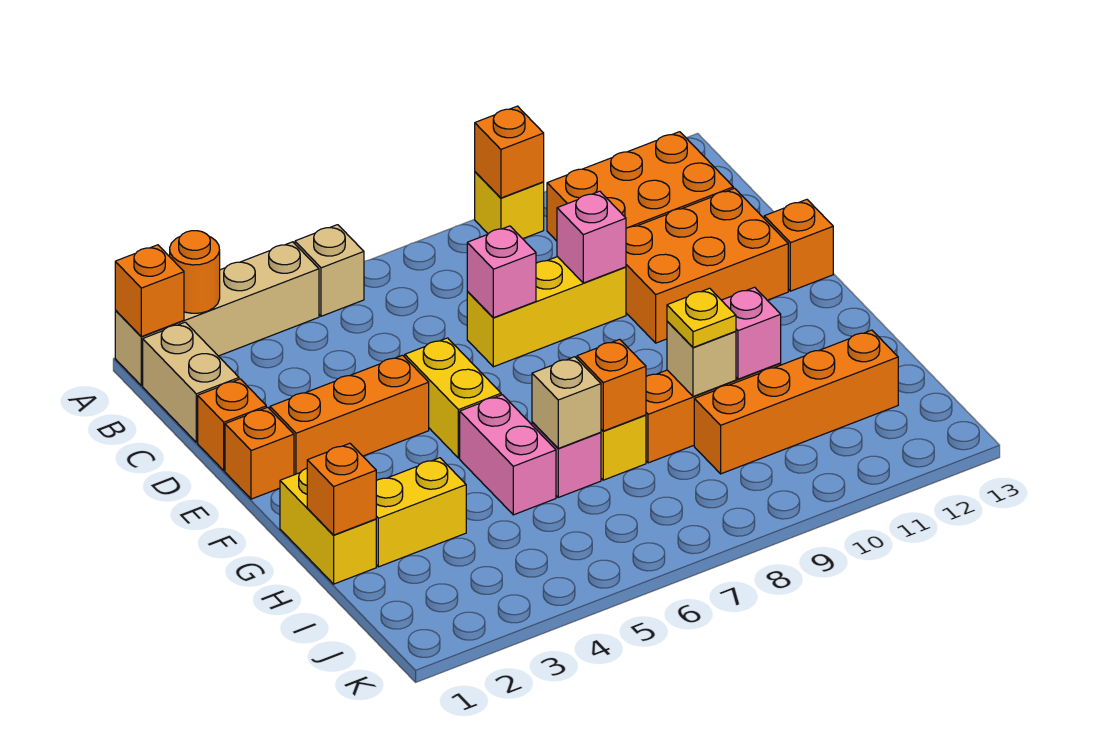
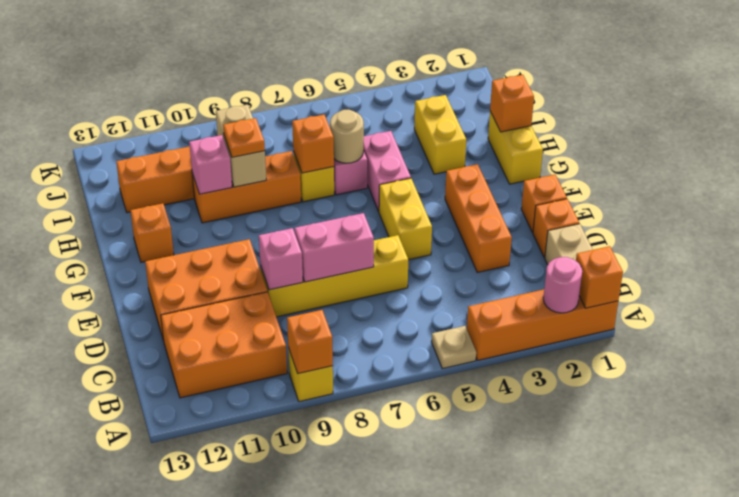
tan 1x4 brick [115,242,319,386] -> orange 1x4 brick [467,289,618,360]
orange 1x1 round brick [170,231,220,313] -> pink 1x1 round brick [543,257,582,313]
tan 1x1 brick [295,225,364,316] -> tan 1x1 plate [431,326,476,369]
yellow 1x3 brick [467,257,626,367] -> yellow 1x4 brick [260,235,408,317]
pink 1x1 brick [467,226,536,318] -> pink 1x2 brick [295,213,374,282]
orange 1x3 brick [270,355,429,475] -> orange 1x3 brick turned to [445,164,512,272]
orange 1x1 brick [764,200,833,291] -> orange 1x1 brick moved to [130,203,174,262]
yellow 1x2 brick [376,458,466,567] -> yellow 1x2 brick turned to [414,95,466,174]
tan 1x1 brick [532,357,601,448] -> tan 1x1 round brick [330,110,364,163]
tan 1x1 brick [667,321,736,396] -> tan 1x2 brick [216,105,266,187]
yellow 1x1 plate [667,288,736,347] -> orange 1x1 plate [223,118,265,157]

